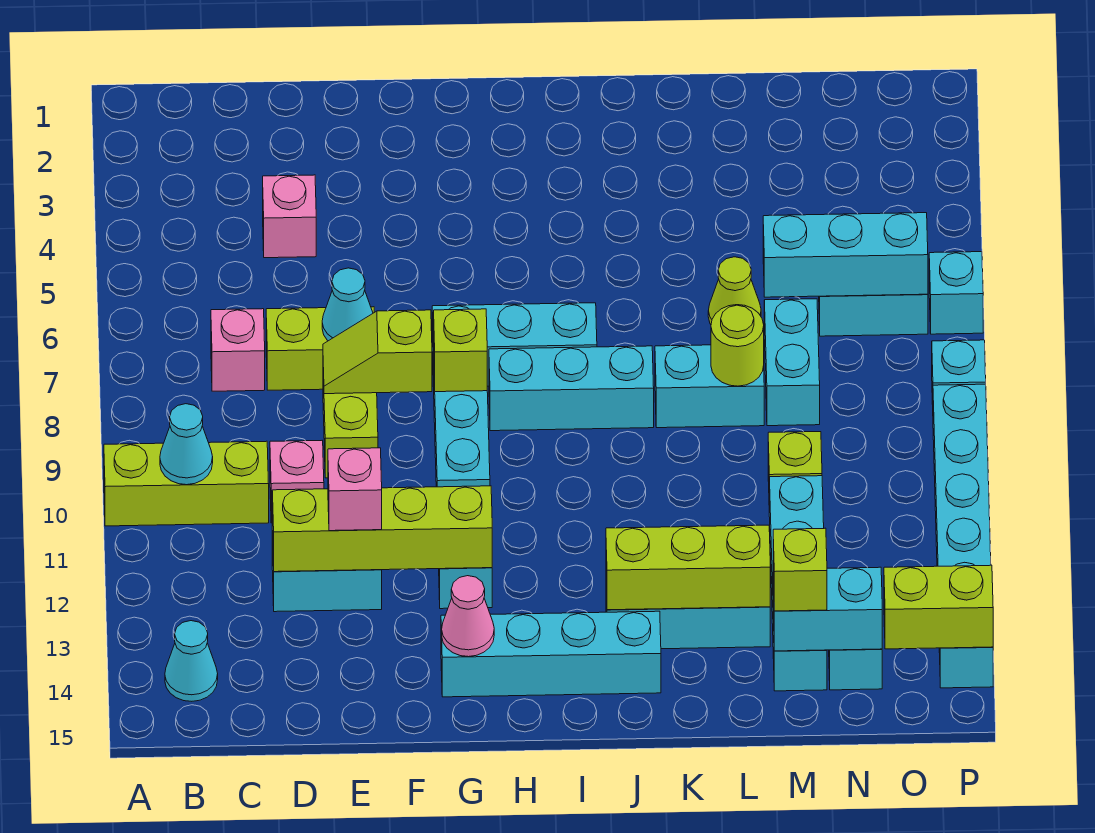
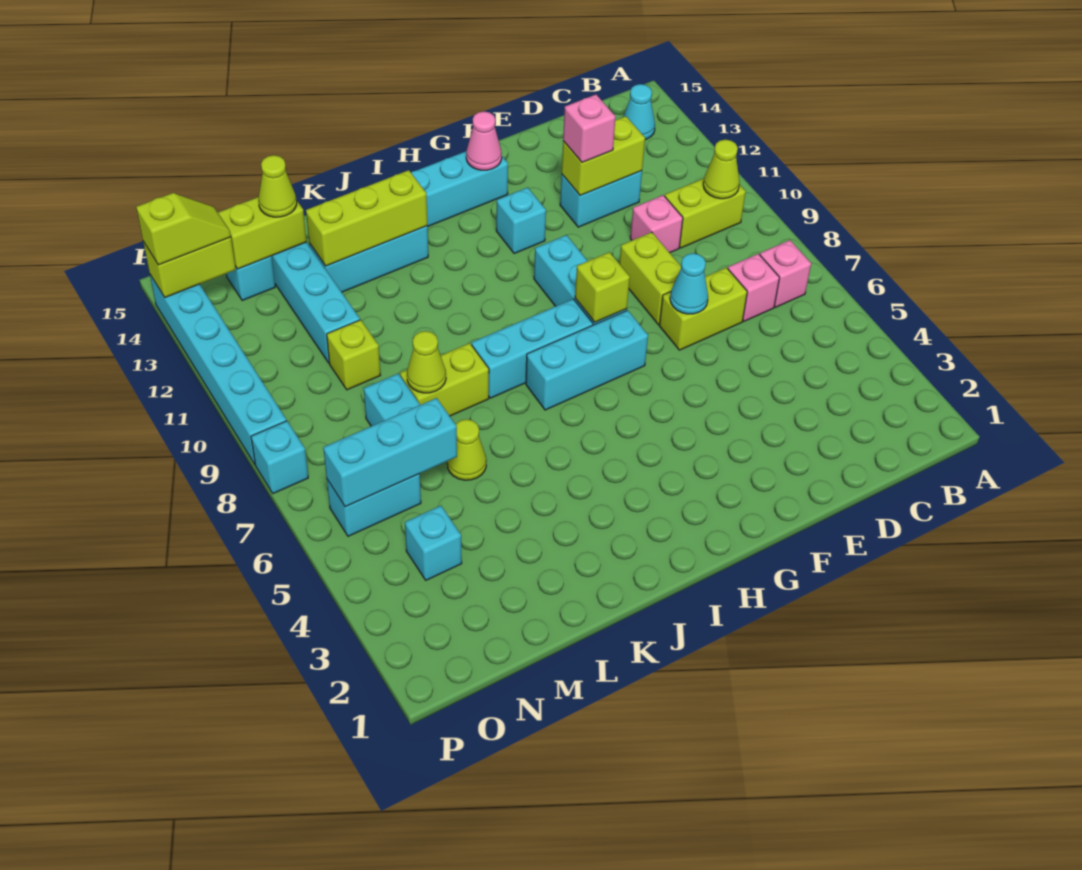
lime 1x3 brick [104,441,269,526] -> lime 1x2 brick [665,178,746,248]
cyan 1x1 cone [160,404,213,485] -> lime 1x1 cone [703,140,740,199]
pink 1x1 brick [263,175,316,258] -> pink 1x1 brick moved to [760,240,811,307]
lime 1x4 brick [272,486,492,572] -> lime 1x2 brick [562,116,645,196]
lime 1x2 slope [323,310,432,394] -> lime 1x2 slope moved to [136,193,231,265]
cyan 1x2 brick [655,345,764,428] -> lime 1x2 brick [400,343,489,416]
lime 1x1 round brick [711,305,764,386] -> lime 1x1 cone [407,331,446,393]
cyan 1x2 brick [773,567,882,651] -> lime 1x2 brick [218,197,307,269]
lime 1x1 brick [773,528,827,611] -> lime 1x1 cone [258,155,297,217]
cyan 1x1 brick [929,252,983,334] -> cyan 1x1 brick moved to [405,506,462,580]

